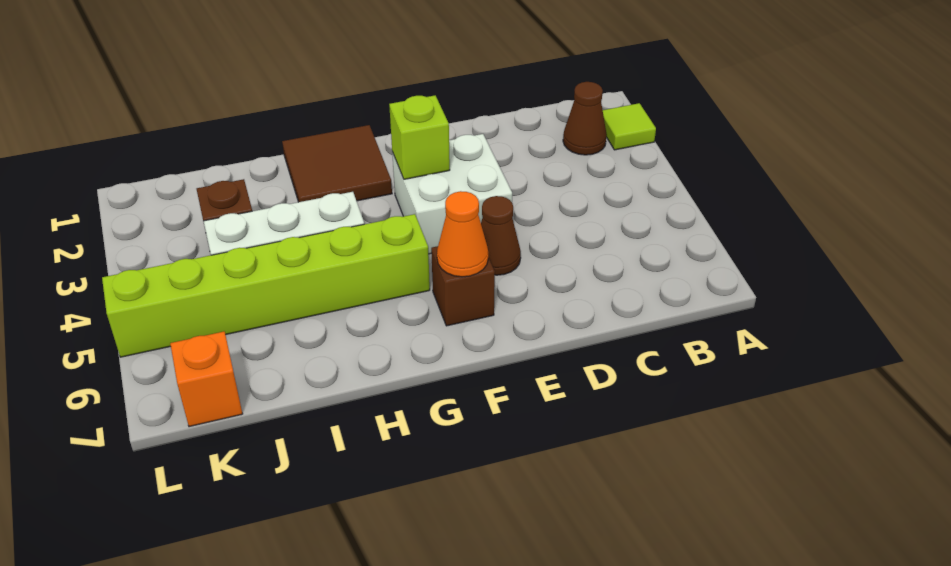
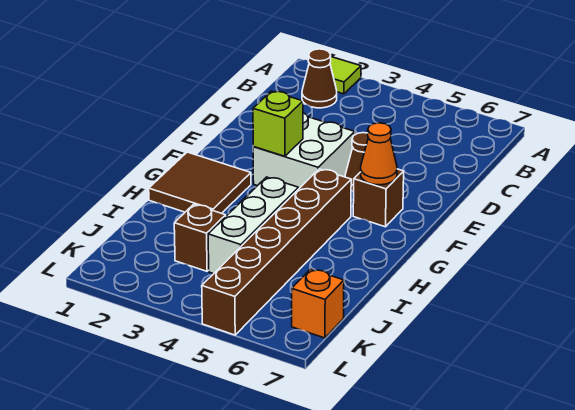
lime 1x6 brick [102,214,430,357] -> brown 1x6 brick [202,169,351,335]

